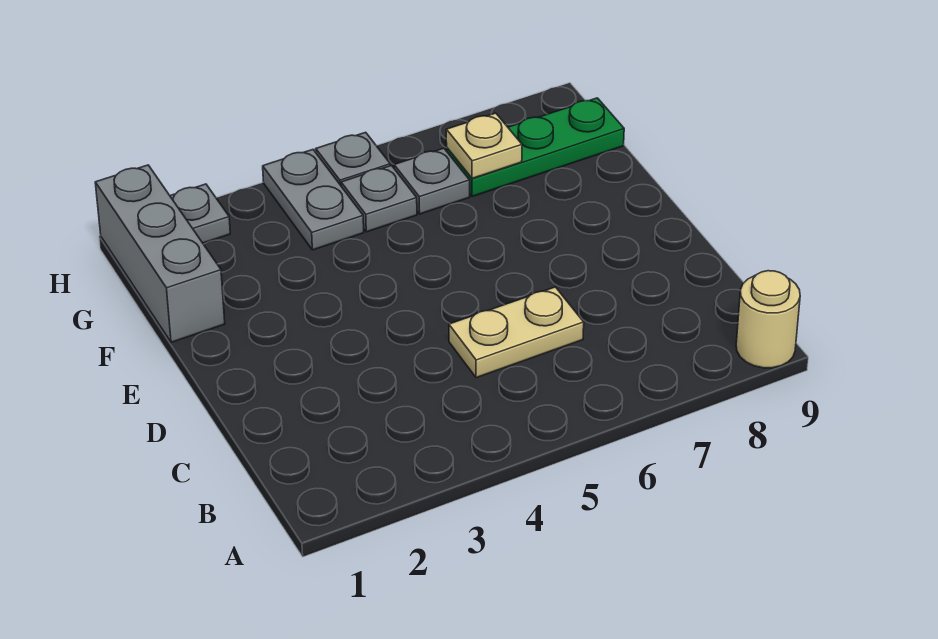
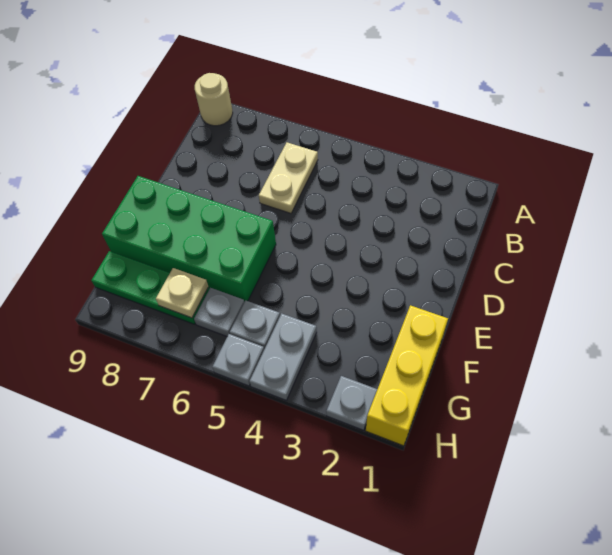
tan 1x2 plate [449,287,584,378] -> tan 1x2 plate turned to [259,143,318,213]
none -> green 2x4 brick [102,176,276,302]
grey 1x3 brick [95,165,225,342] -> yellow 1x3 brick [366,305,448,446]

